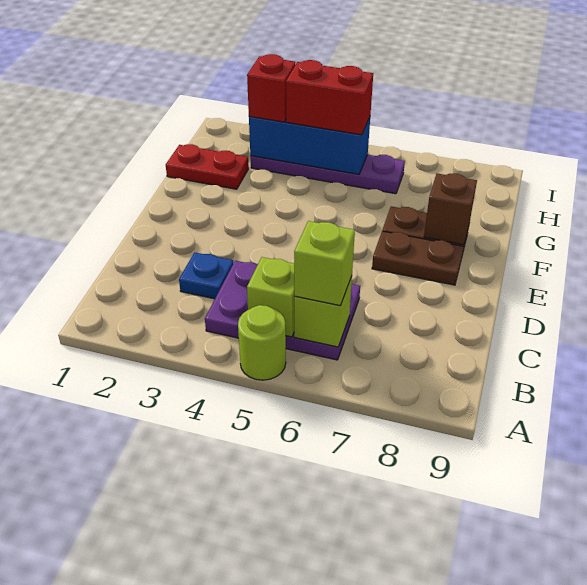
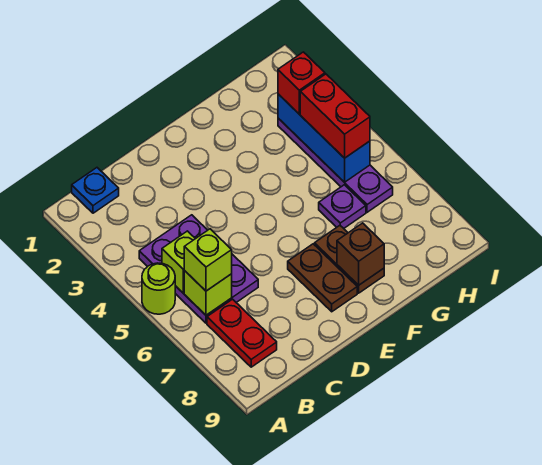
blue 1x1 plate [179,252,233,299] -> blue 1x1 plate moved to [72,168,119,213]
red 1x2 plate [166,144,249,189] -> red 1x2 plate moved to [207,299,277,367]
none -> purple 1x1 plate [319,185,366,228]

